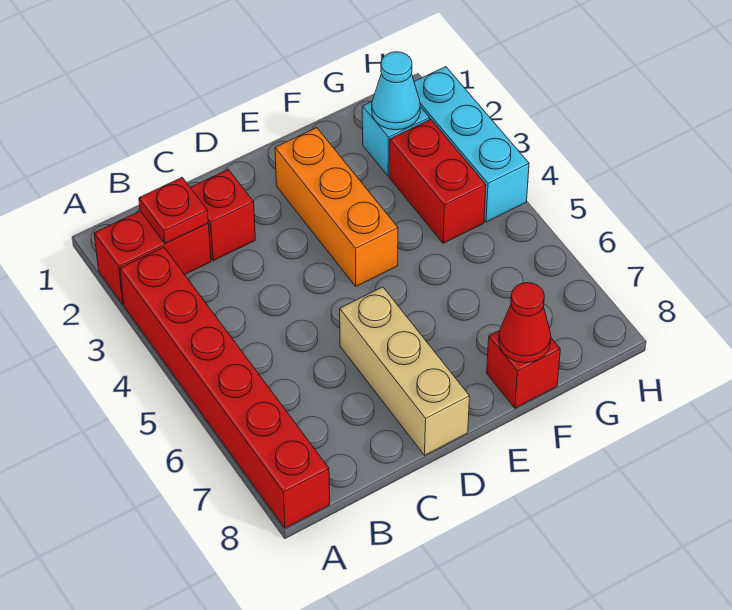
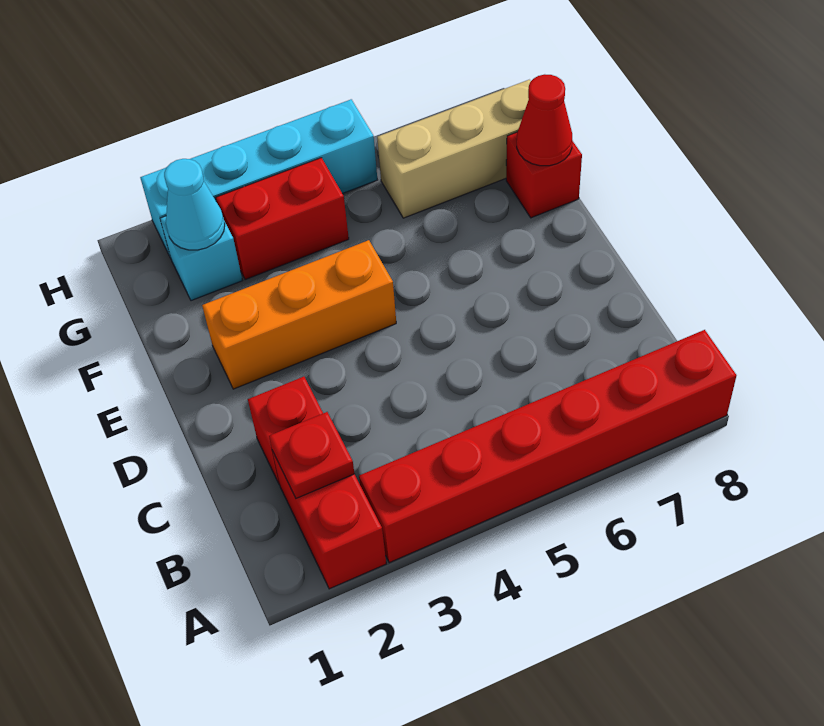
tan 1x3 brick [340,287,470,455] -> tan 1x3 brick moved to [377,80,531,218]
cyan 1x3 brick [414,67,529,222] -> cyan 1x4 brick [140,99,377,258]

